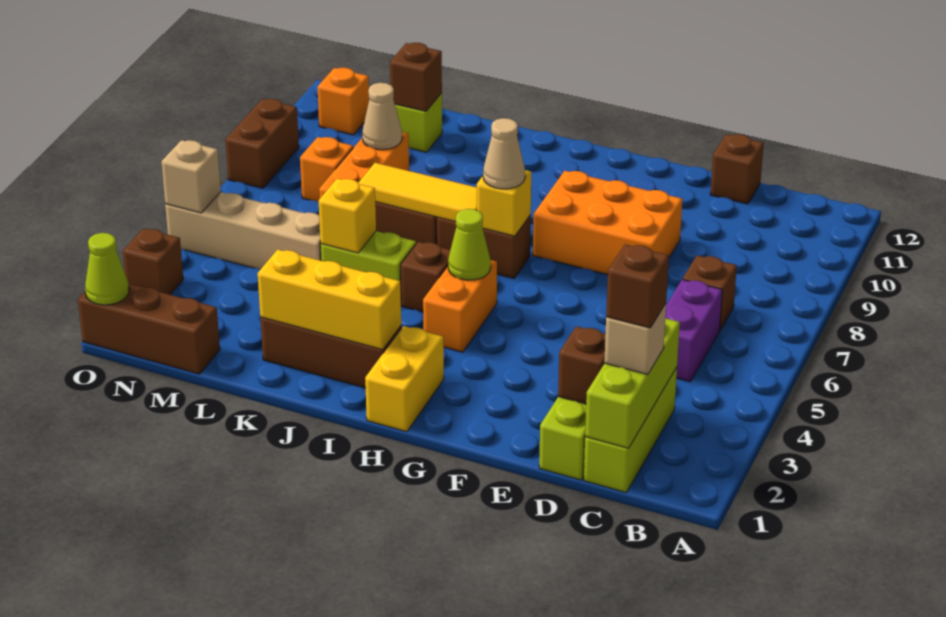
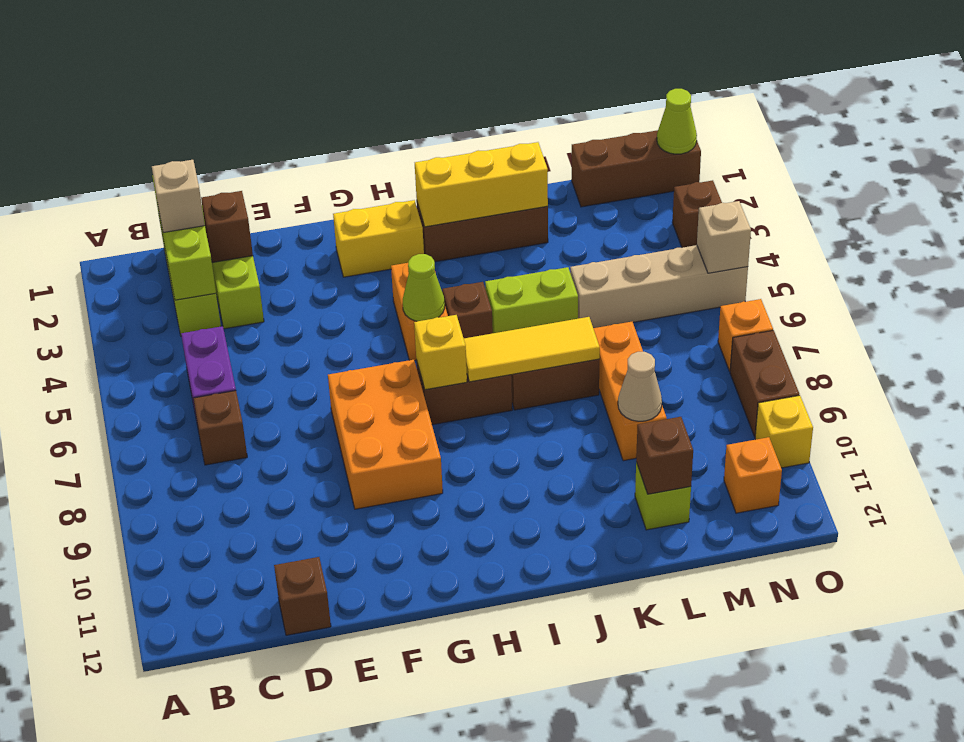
brown 1x1 brick [606,244,669,328] -> none
orange 2x3 brick [533,171,682,274] -> orange 2x3 brick turned to [328,360,443,509]
yellow 1x2 brick [365,326,444,432] -> yellow 1x2 brick turned to [333,200,424,277]
tan 1x1 cone [483,118,525,189] -> none
yellow 1x1 brick [319,179,376,253] -> yellow 1x1 brick moved to [755,395,813,468]
orange 1x1 brick [300,137,353,202] -> orange 1x1 brick moved to [718,299,773,371]

